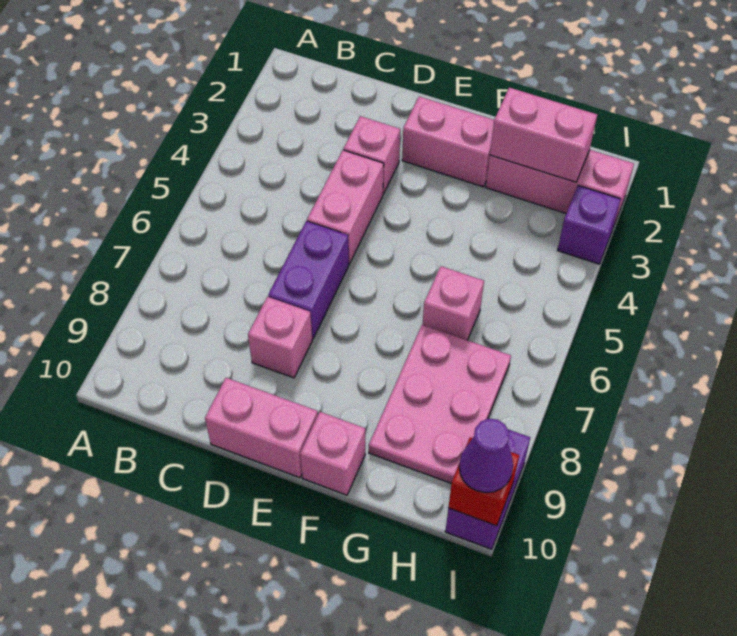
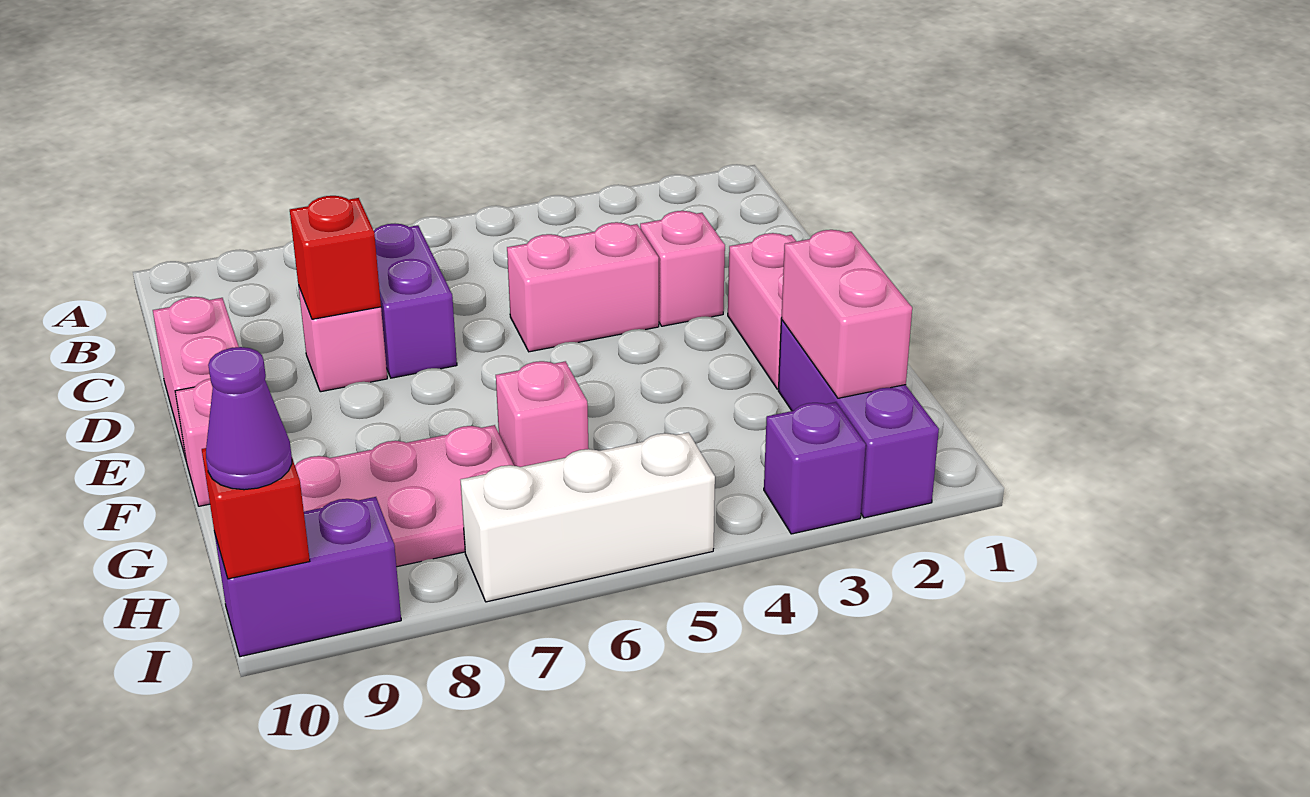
purple 1x2 brick [268,221,349,339] -> purple 1x2 brick turned to [374,224,457,378]
none -> red 1x1 brick [290,196,381,319]
pink 1x3 brick [486,150,634,225] -> purple 1x3 brick [778,320,939,518]
none -> white 1x3 brick [461,432,715,602]

